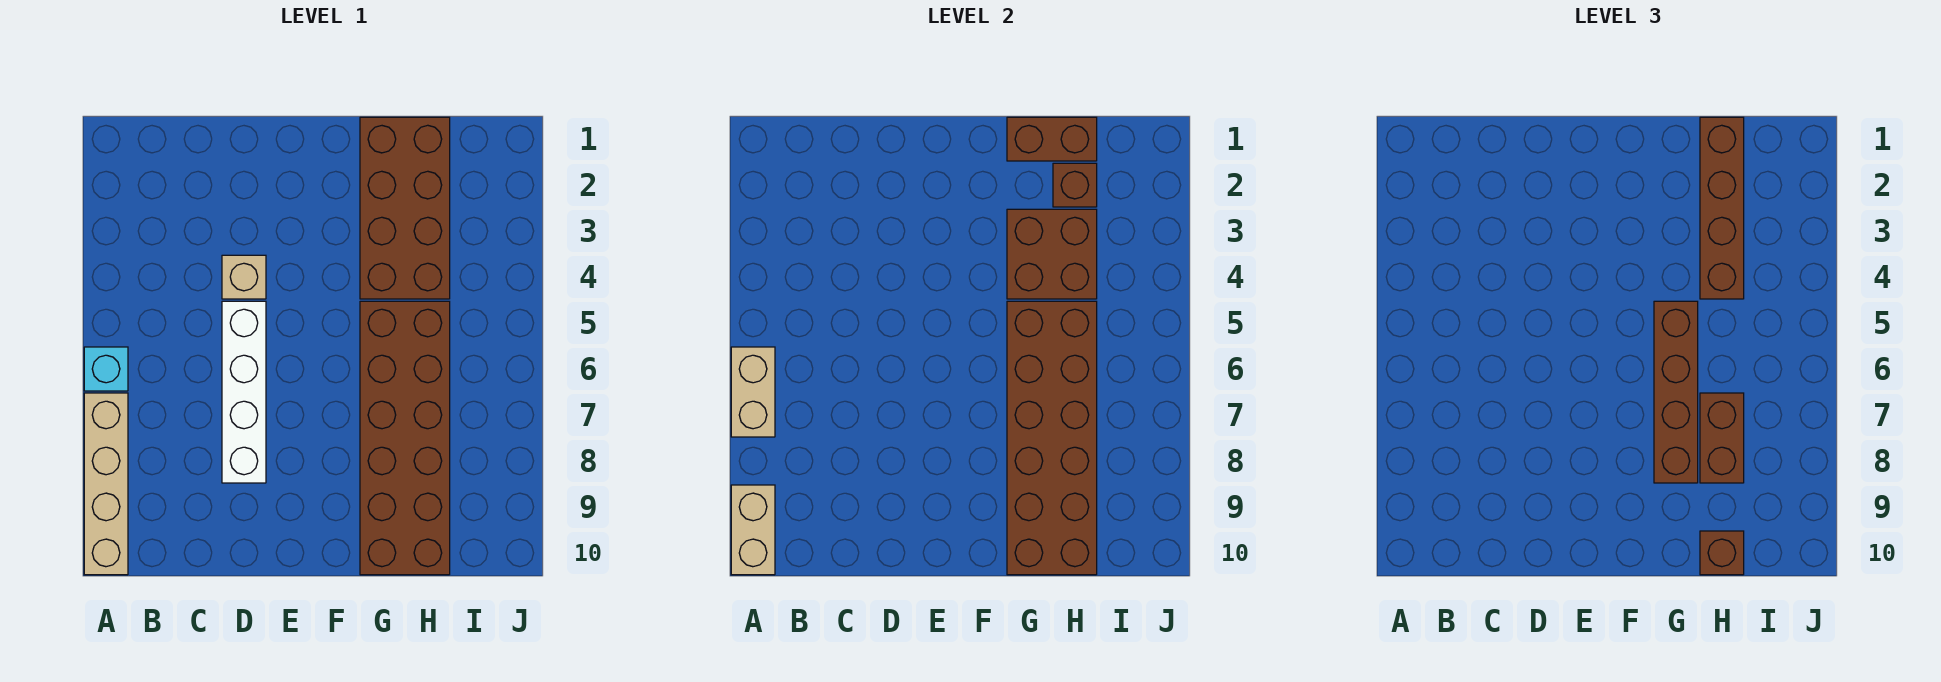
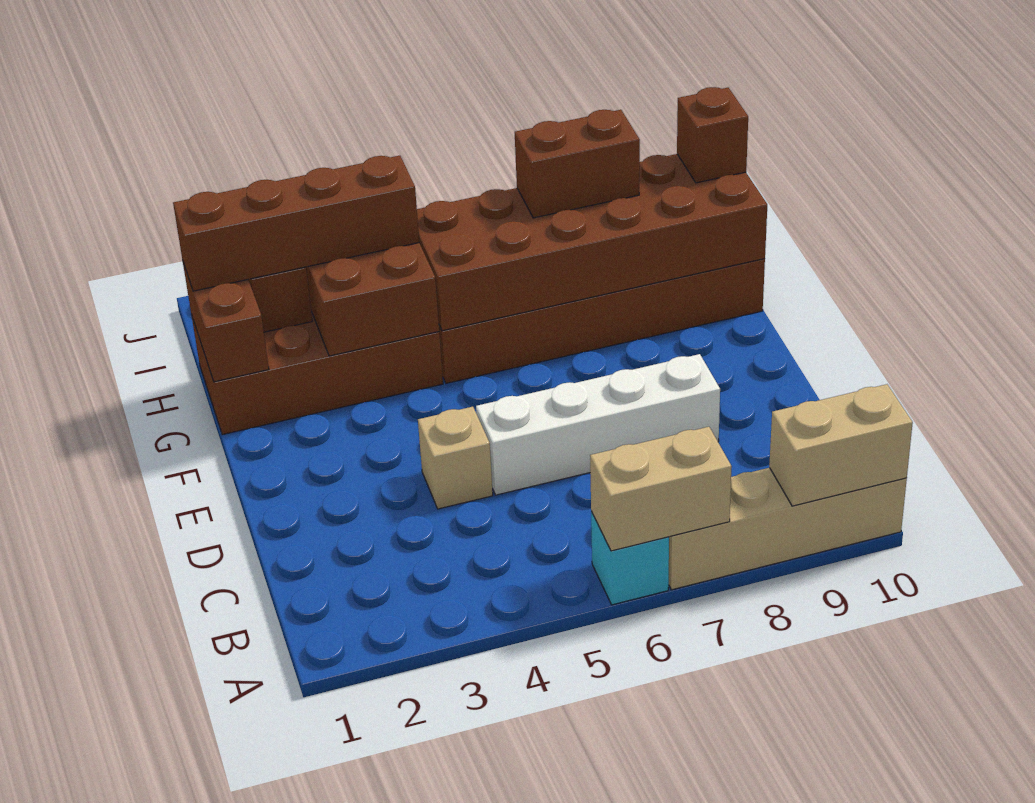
brown 1x4 brick [1654,301,1698,483] -> none

